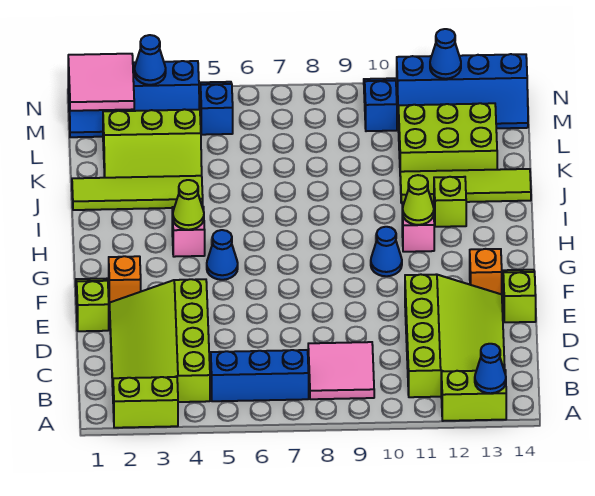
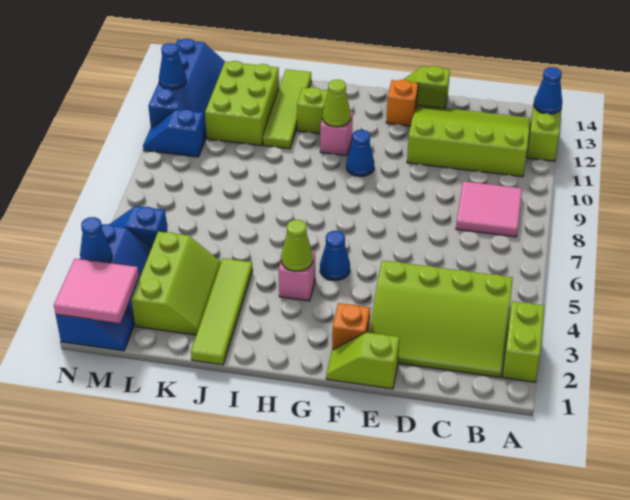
blue 1x3 brick [211,350,309,401] -> none

